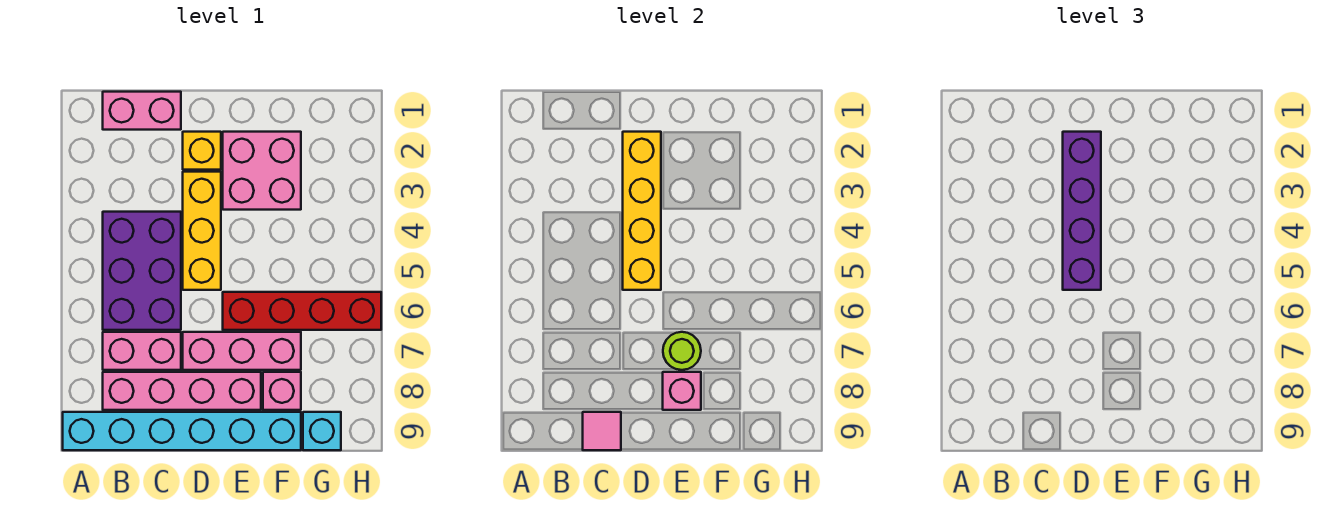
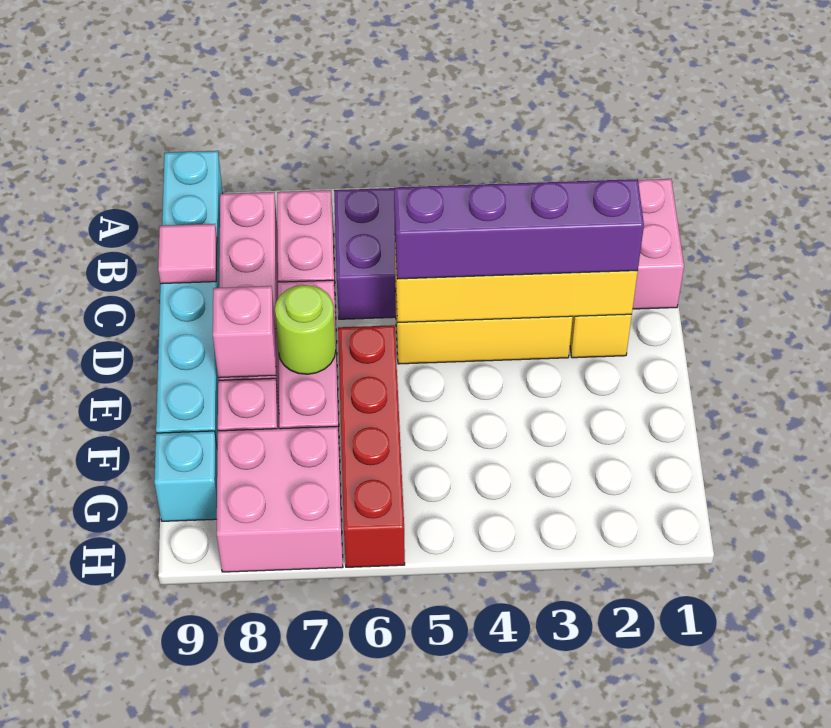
pink 2x2 brick [223,132,301,210] -> pink 2x2 brick moved to [217,426,343,572]

